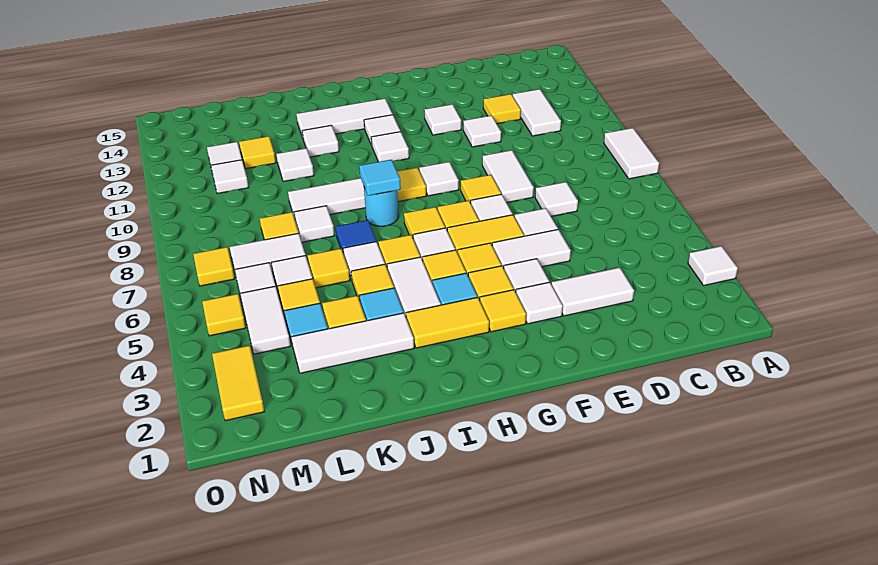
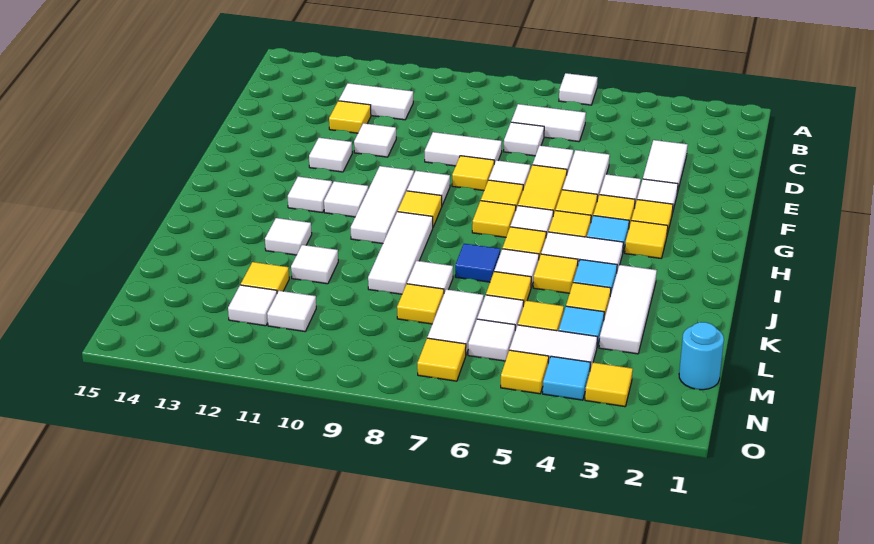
white 1x1 tile [688,246,738,286] -> white 1x1 tile moved to [559,73,598,105]
white 1x2 tile [604,128,659,179] -> white 1x2 tile moved to [511,104,586,142]
yellow 1x2 tile [406,297,489,348] -> yellow 1x1 tile [625,221,668,258]
white 1x3 tile [296,99,393,138] -> white 1x3 tile moved to [351,166,414,244]
cyan 1x1 round brick [364,188,399,226] -> cyan 1x1 round brick moved to [679,322,724,390]
cyan 1x1 tile [359,160,401,196] -> cyan 1x1 tile moved to [543,356,591,400]
yellow 1x2 tile [212,345,264,421] -> yellow 1x1 tile [585,363,633,407]

